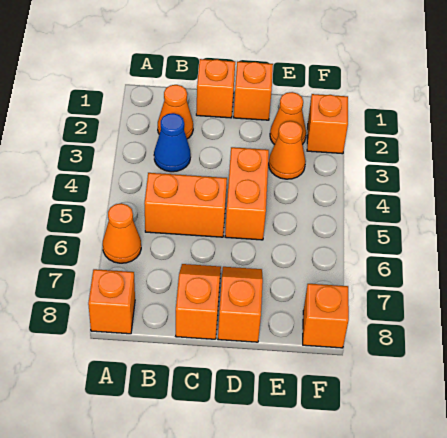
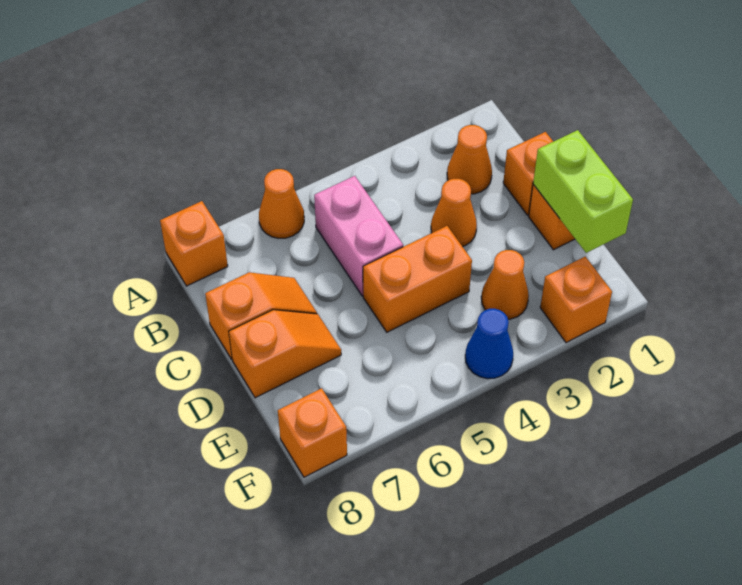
blue 1x1 cone [154,113,191,172] -> blue 1x1 cone moved to [465,309,513,379]
orange 1x2 brick [144,173,227,237] -> pink 1x2 brick [314,176,403,296]
none -> lime 1x2 brick [533,130,633,253]
orange 1x1 cone [270,92,306,145] -> orange 1x1 cone moved to [431,179,477,247]

